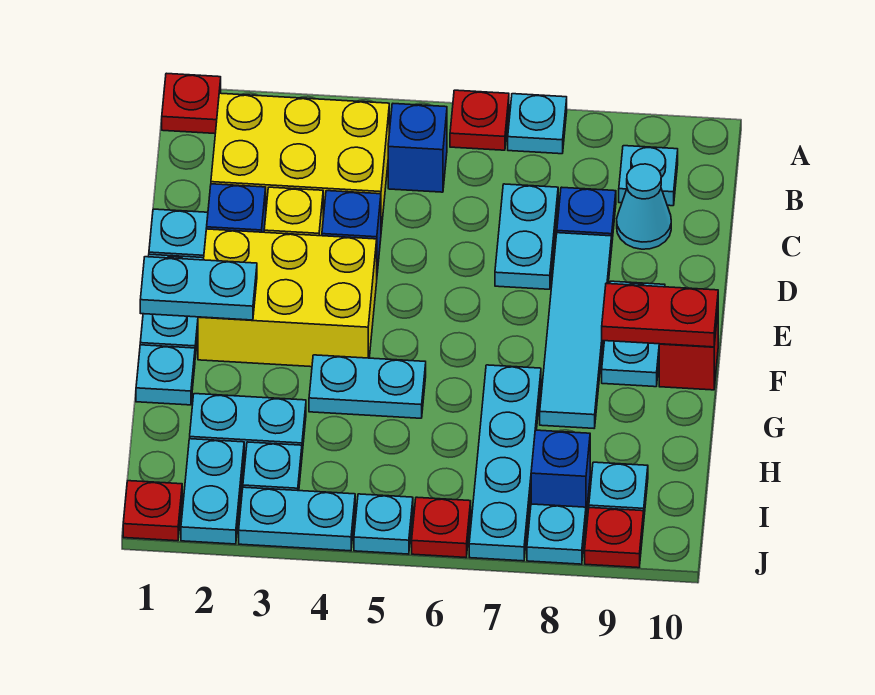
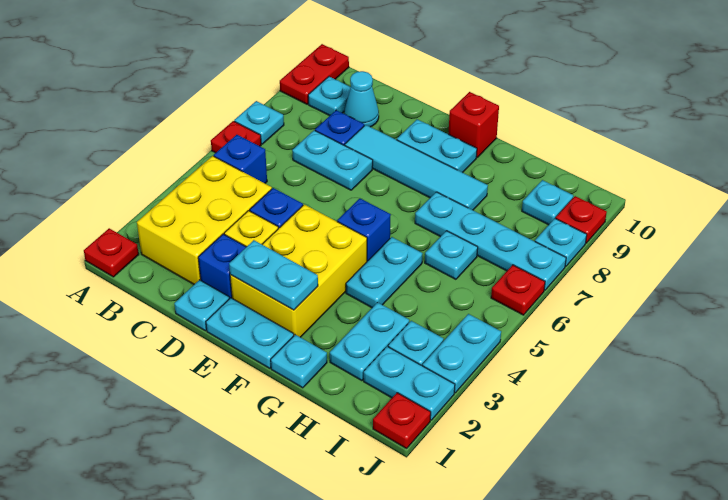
cyan 1x2 plate [140,257,257,320] -> cyan 1x2 plate turned to [229,240,318,310]
red 1x2 plate [602,284,718,347] -> red 1x2 plate moved to [280,44,349,104]
blue 1x1 brick [531,430,590,515] -> blue 1x1 brick moved to [337,199,391,261]
cyan 1x1 plate [354,494,413,554] -> cyan 1x1 plate moved to [425,231,478,279]

